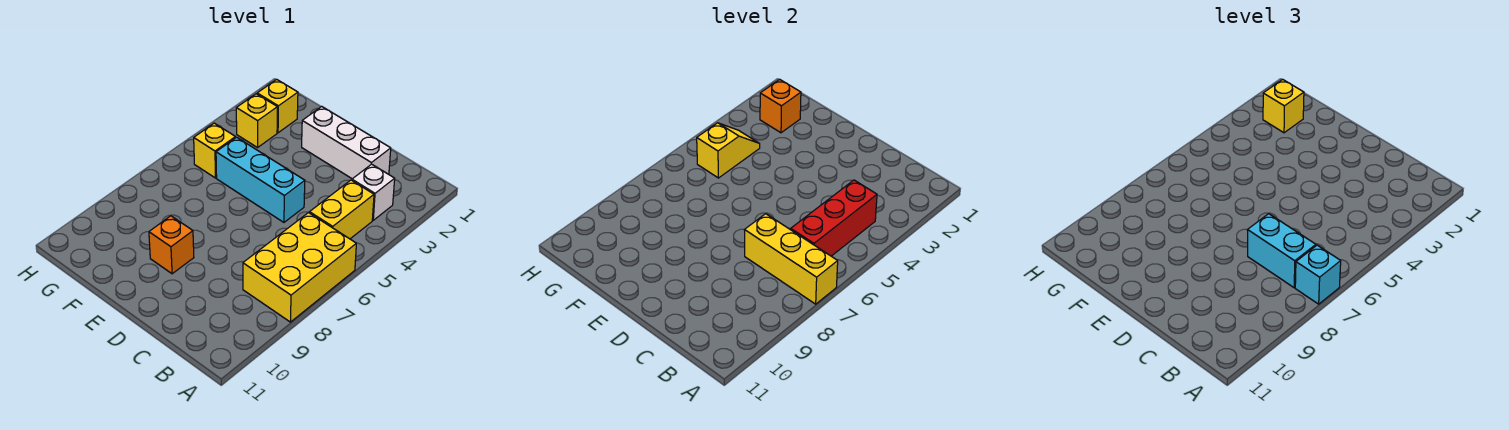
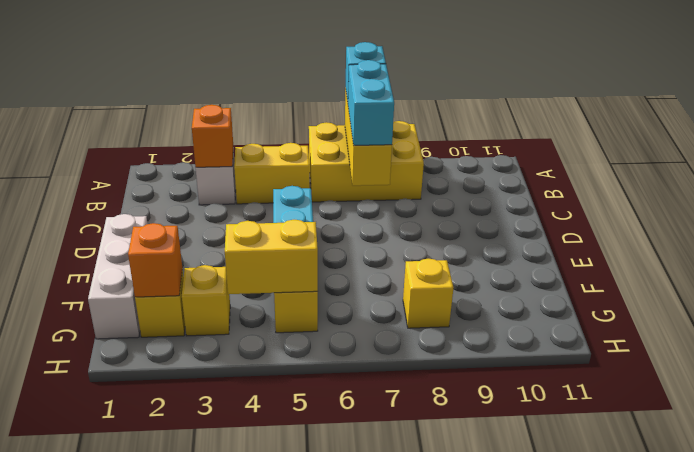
red 1x3 brick [791,180,877,256] -> none
white 1x3 brick [302,106,391,179] -> white 1x3 brick moved to [88,214,148,339]
orange 1x1 brick [149,216,194,274] -> orange 1x1 brick moved to [192,105,233,167]
yellow 1x1 brick [1263,79,1304,133] -> yellow 1x1 brick moved to [403,259,453,328]
yellow 1x2 slope [697,123,760,178] -> yellow 1x2 brick [225,220,318,294]

